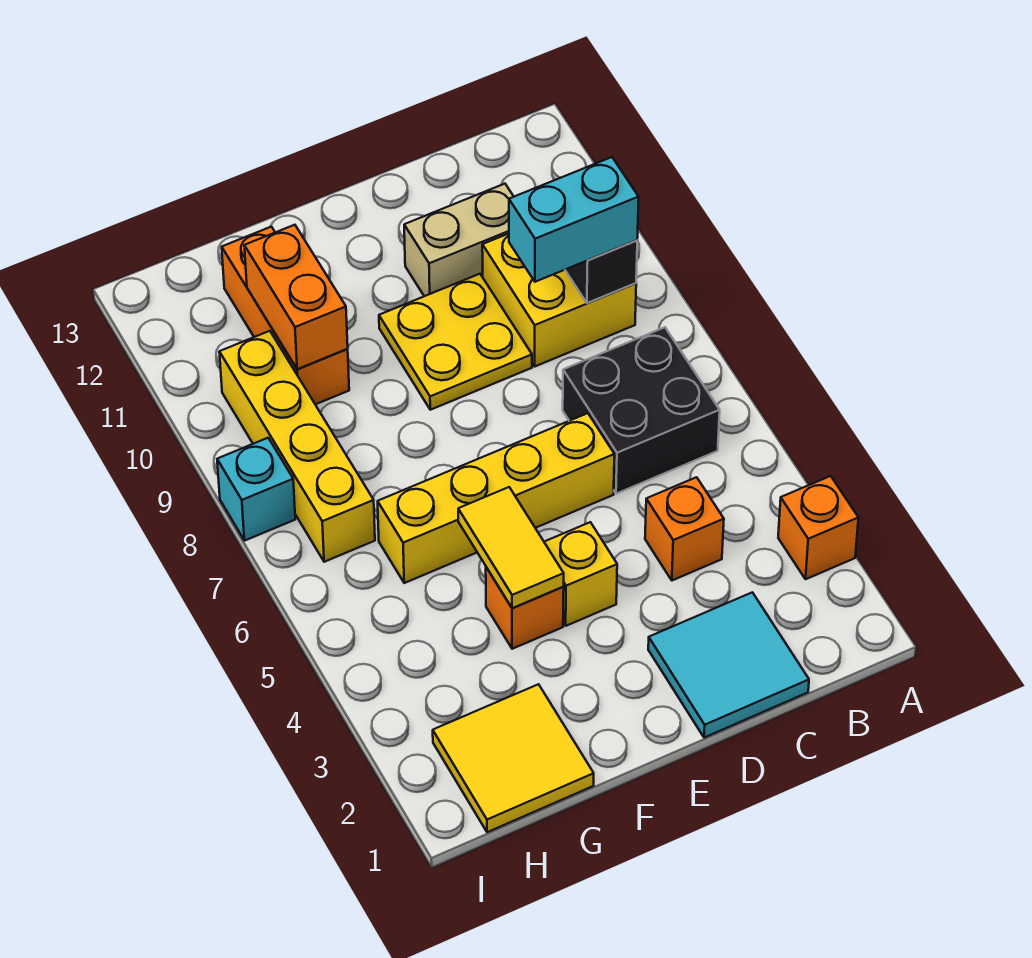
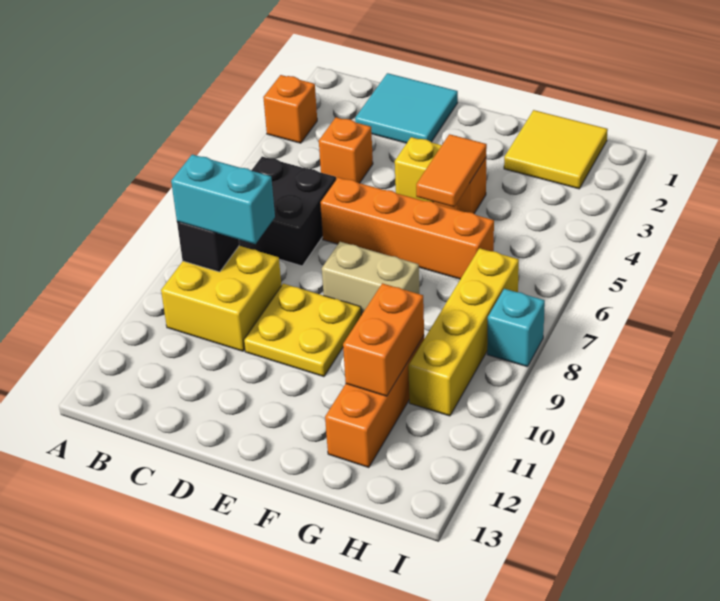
tan 1x2 brick [404,184,514,296] -> tan 1x2 brick moved to [322,242,419,315]
yellow 1x4 brick [378,413,614,583] -> orange 1x4 brick [320,177,494,279]
yellow 1x2 tile [458,487,564,608] -> orange 1x2 tile [416,134,487,207]

